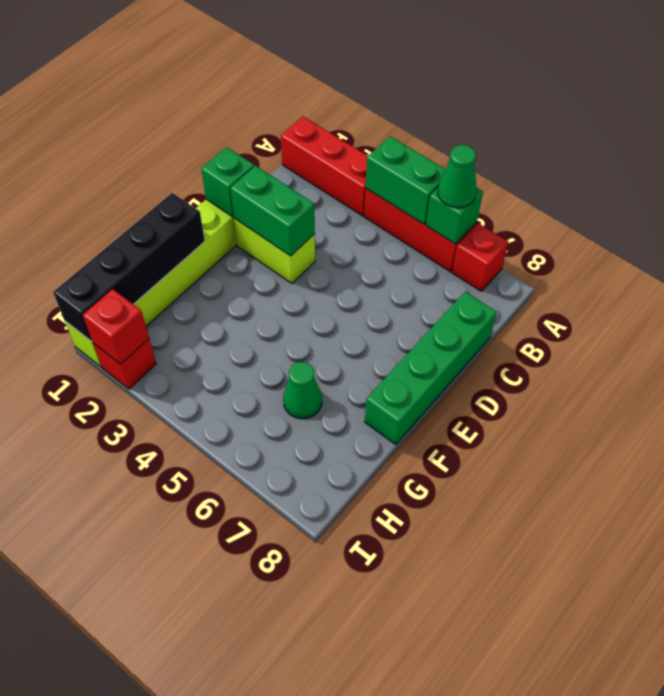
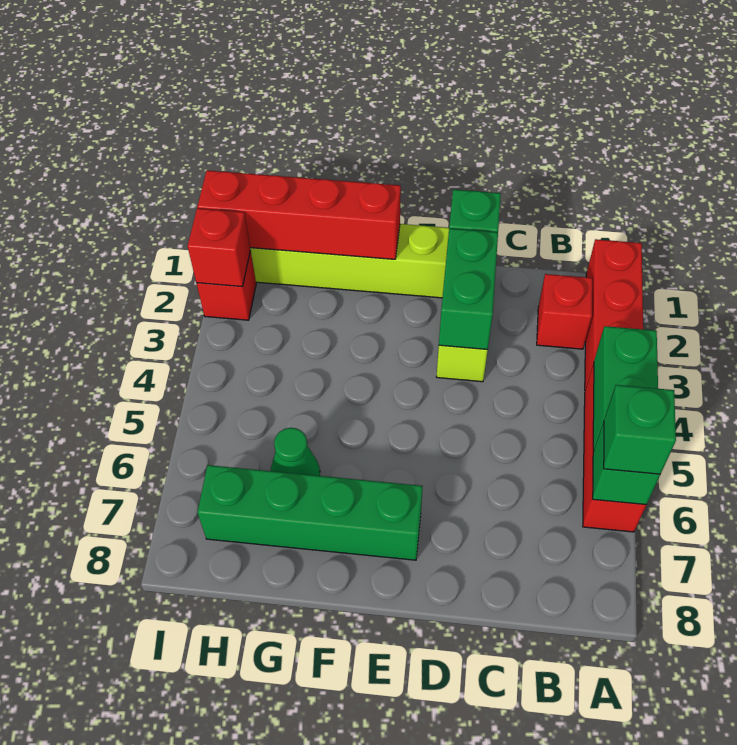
green 1x1 cone [438,145,477,208] -> green 1x1 brick [604,385,676,474]
red 1x1 brick [452,223,509,291] -> red 1x1 brick moved to [537,274,592,349]
green 1x4 brick [365,292,497,445] -> green 1x4 brick moved to [197,465,423,560]
black 1x4 brick [53,193,205,341] -> red 1x4 brick [198,171,401,259]

